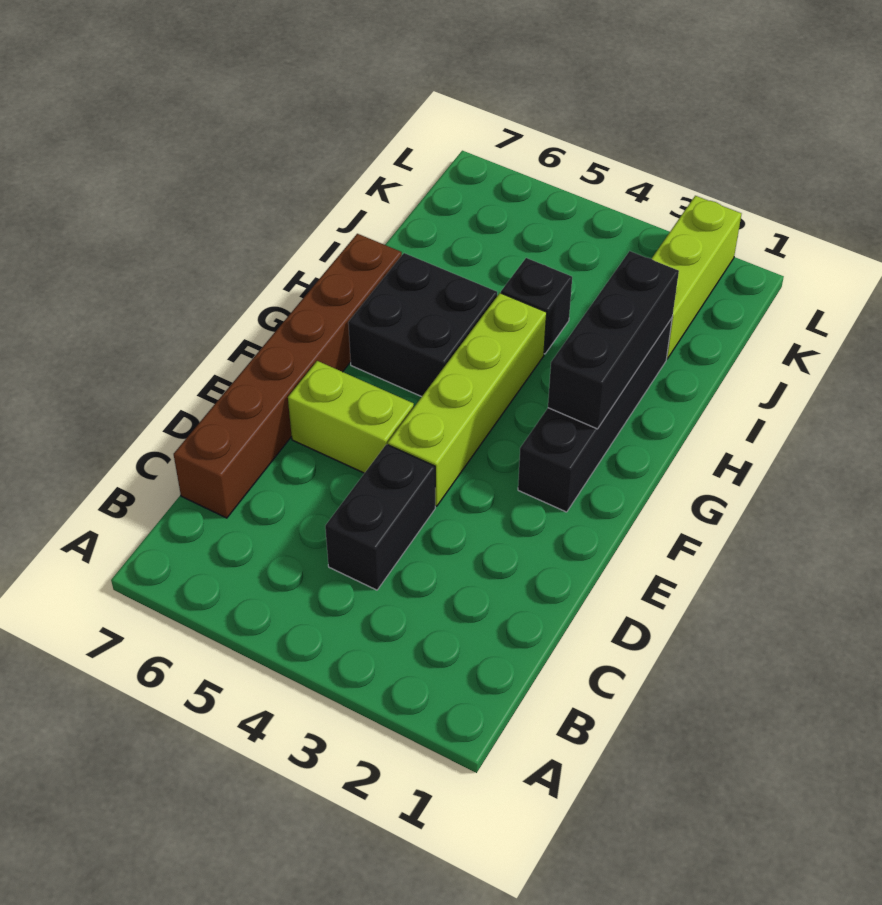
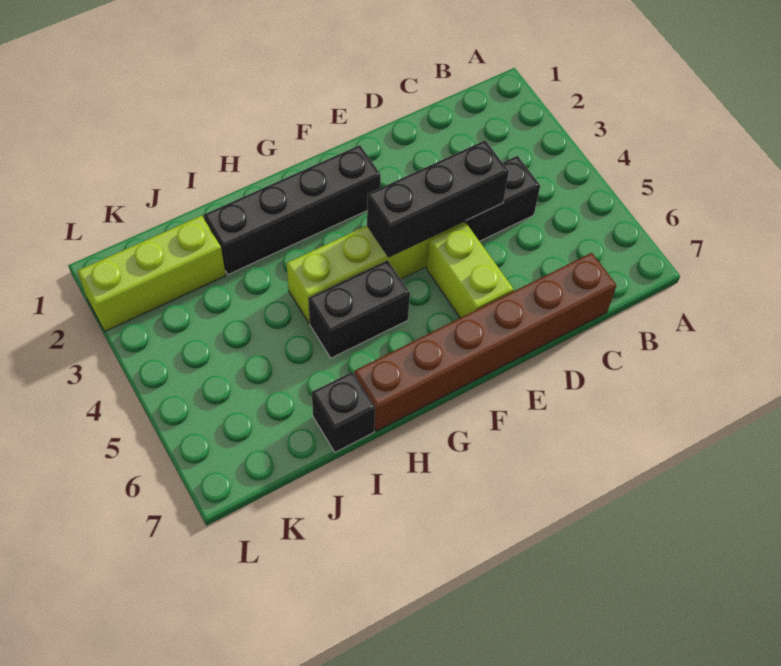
black 1x3 brick [548,251,679,429] -> black 1x3 brick moved to [367,140,509,257]
black 2x2 brick [348,253,497,397] -> black 1x2 brick [308,260,410,358]
black 1x1 brick [501,258,572,354] -> black 1x1 brick moved to [312,372,375,452]

